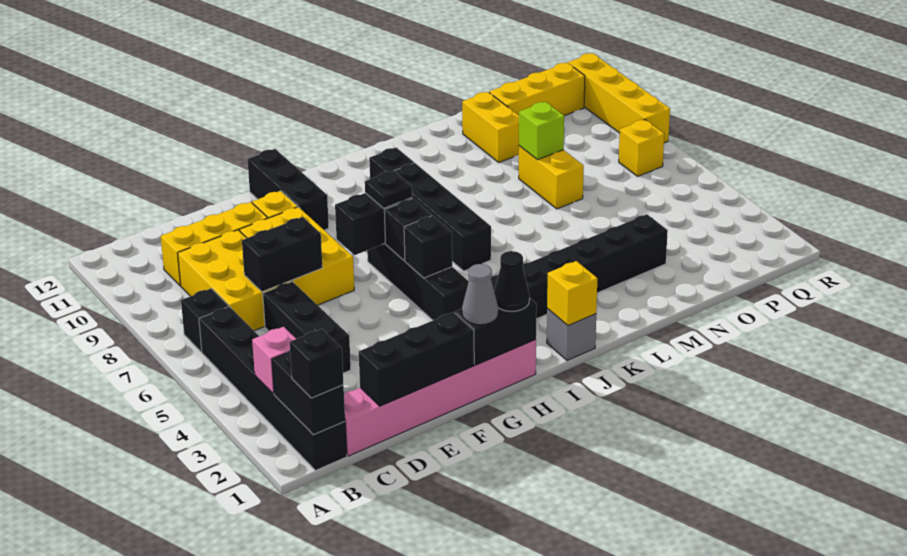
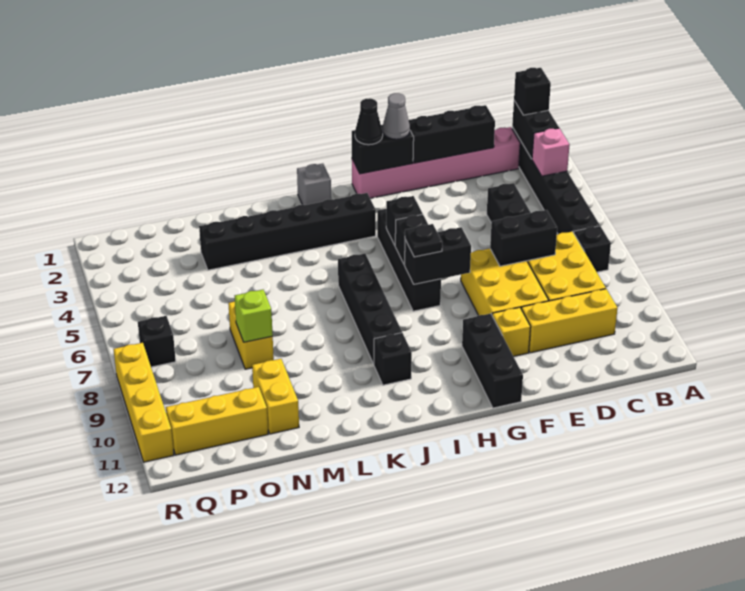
yellow 1x1 brick [547,261,597,326] -> none
yellow 1x1 brick [619,120,664,176] -> black 1x1 brick [138,316,176,367]

